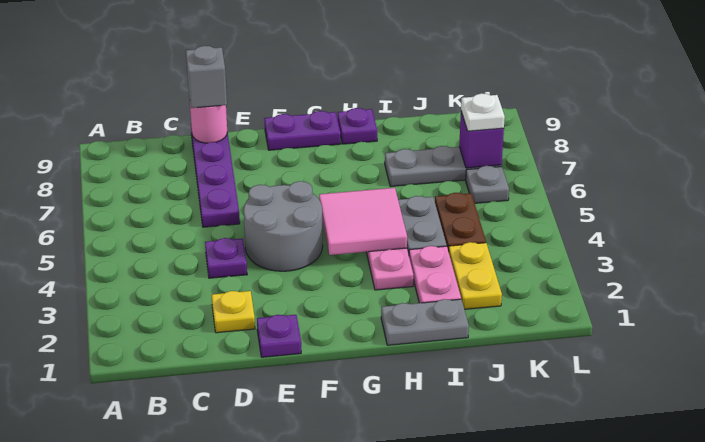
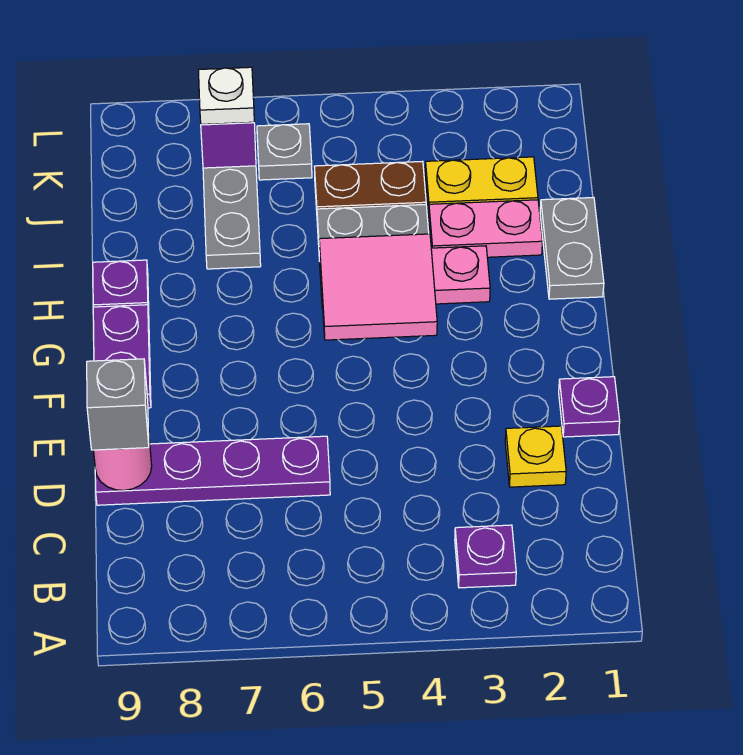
purple 1x1 plate [205,238,247,278] -> purple 1x1 plate moved to [455,525,516,588]
grey 2x2 round brick [244,181,323,271] -> none

